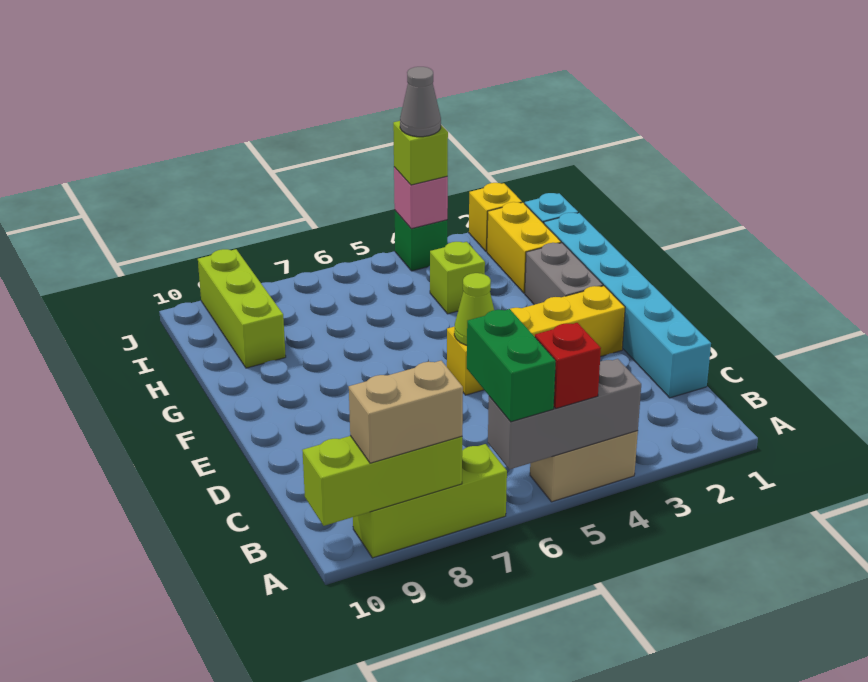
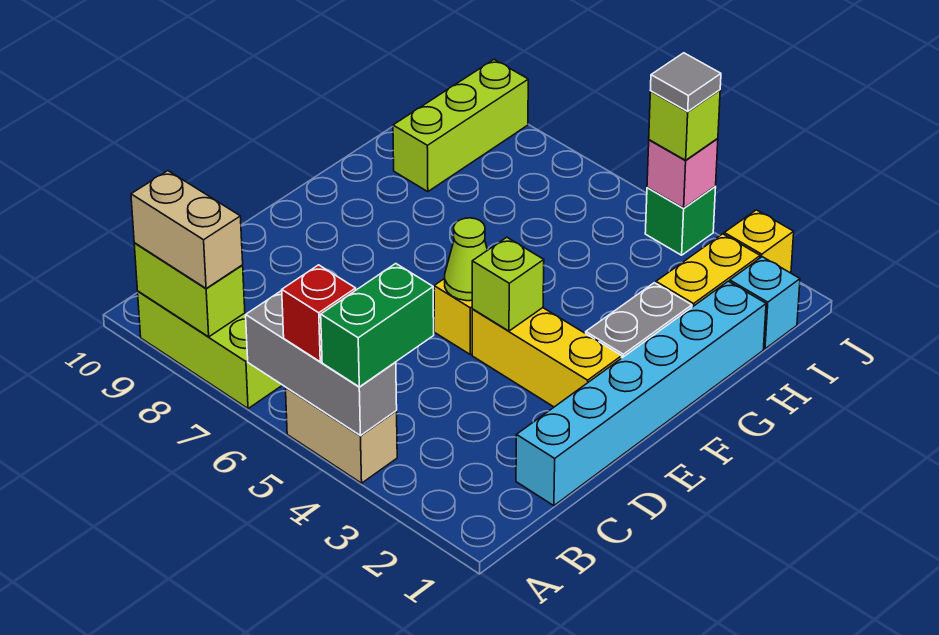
green 1x2 brick [467,309,556,422] -> green 1x2 brick moved to [321,264,434,387]
lime 1x3 brick [302,436,462,526] -> lime 1x2 brick [134,243,245,337]
lime 1x1 brick [430,242,485,314] -> lime 1x1 brick moved to [472,237,544,331]
grey 1x1 cone [400,67,441,137] -> grey 1x1 tile [650,53,721,111]

